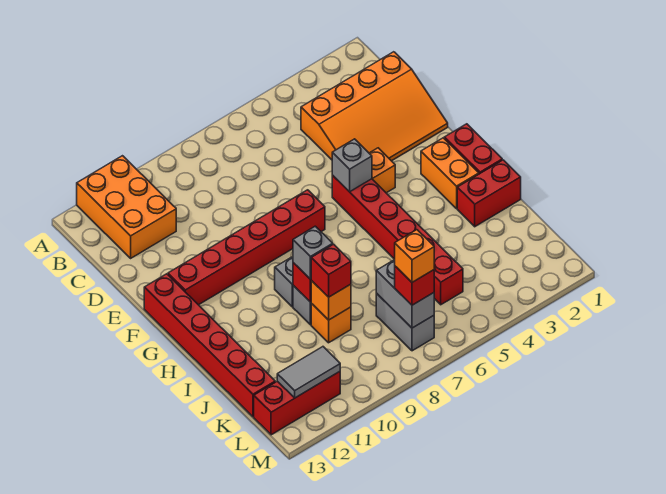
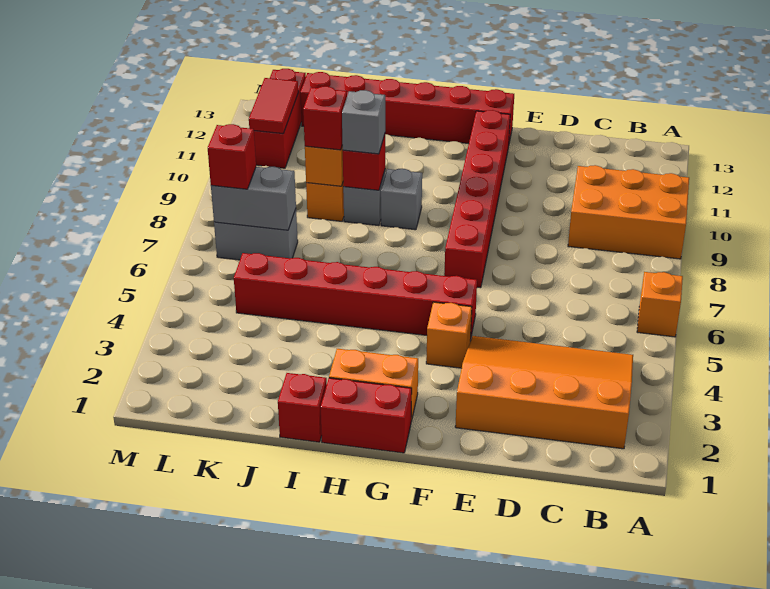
orange 2x3 brick [77,156,176,258] -> orange 2x3 brick moved to [568,165,689,259]
orange 3x4 slope [301,52,448,161] -> orange 3x4 slope turned to [455,336,633,449]
grey 1x1 brick [332,139,372,192] -> none
red 1x2 brick [457,160,521,227] -> red 1x1 brick [278,373,327,442]
orange 1x1 brick [395,230,434,282] -> orange 1x1 brick moved to [637,272,683,337]
grey 1x2 tile [277,347,340,398] -> red 1x2 tile [249,78,298,134]

